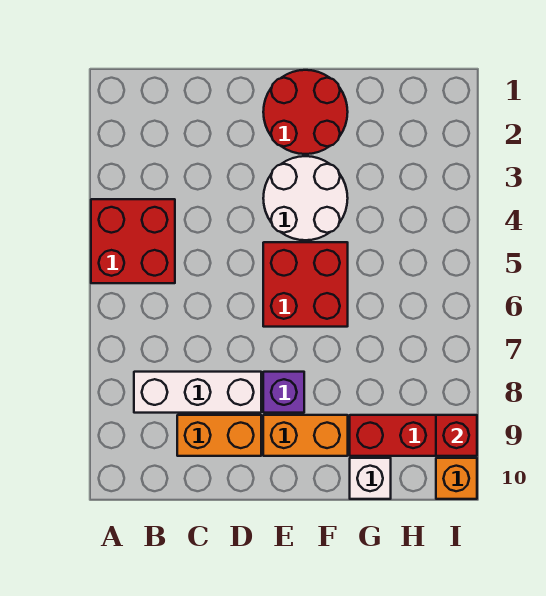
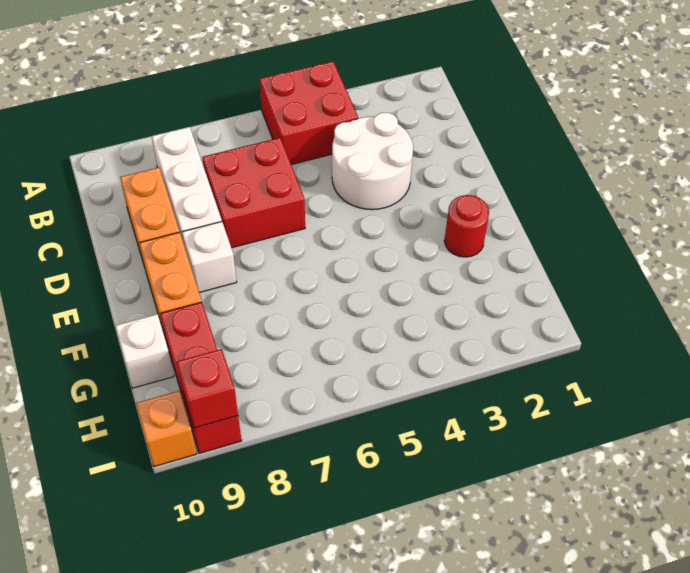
red 2x2 round brick [263,70,348,154] -> red 1x1 round brick [444,195,489,257]
white 2x2 round brick [263,156,348,240] -> white 2x2 round brick moved to [332,113,413,210]
red 2x2 brick [263,242,348,327] -> red 2x2 brick moved to [202,138,305,248]
purple 1x1 brick [263,372,304,413] -> white 1x1 brick [182,222,236,293]

